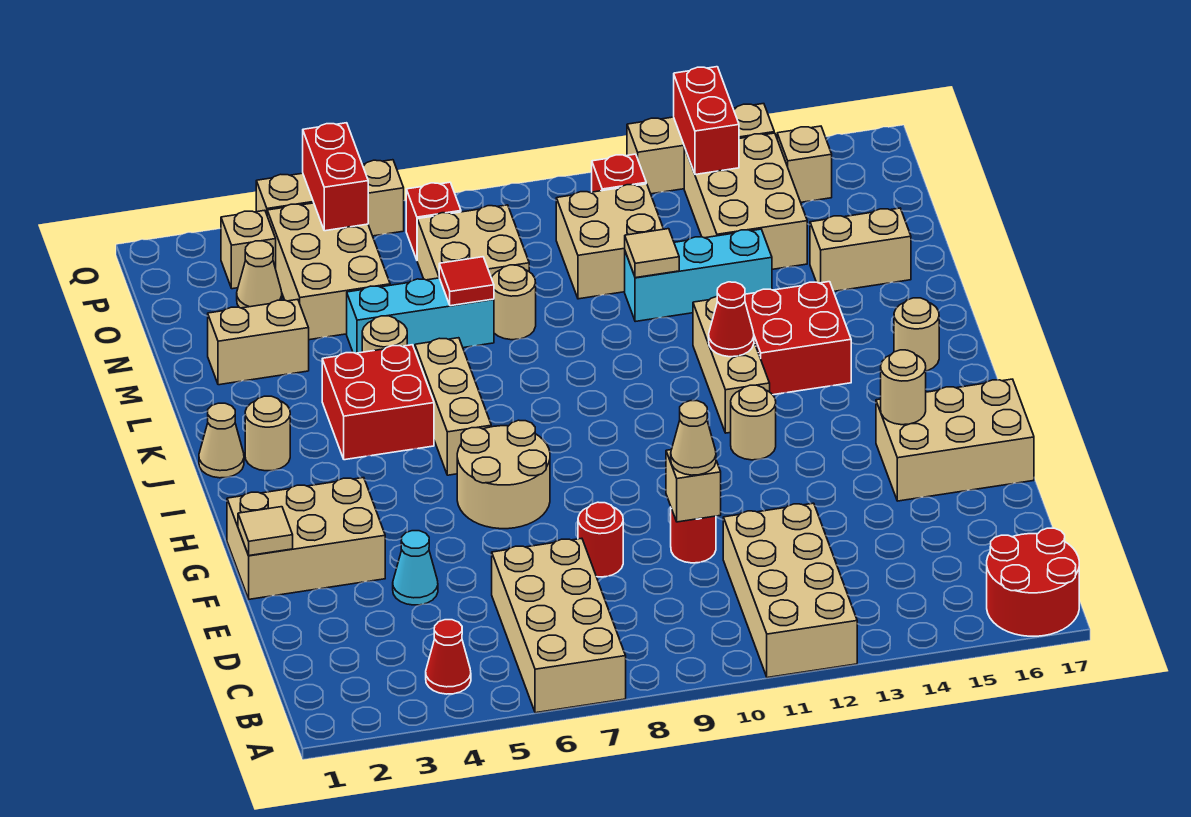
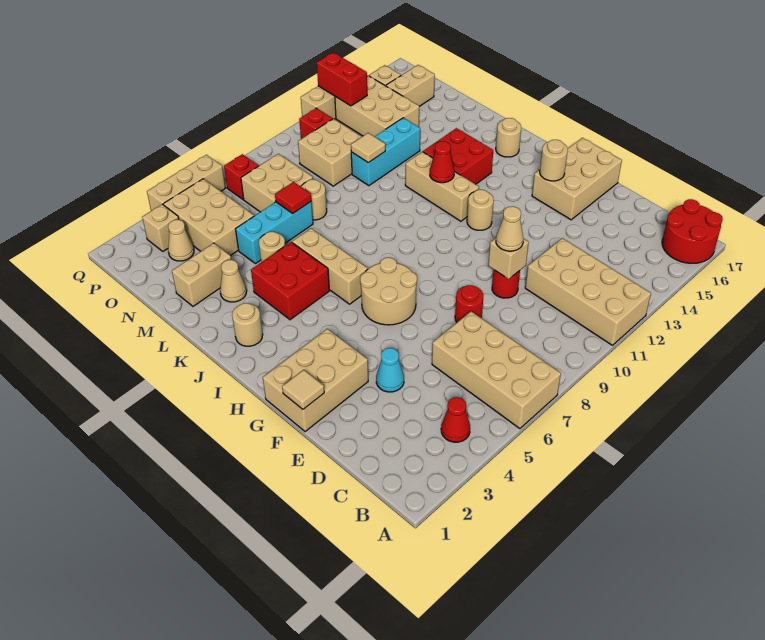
tan 1x1 cone [199,403,244,478] -> tan 1x1 cone moved to [220,260,247,302]
tan 1x2 brick [810,208,911,291] -> tan 1x2 brick moved to [386,65,435,106]
red 1x2 brick [303,123,368,231] -> none

